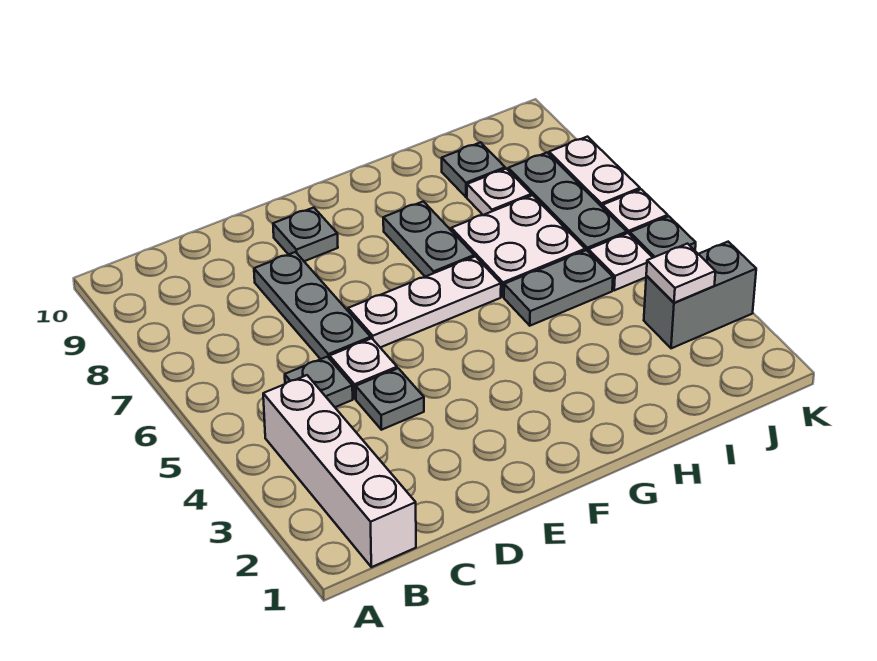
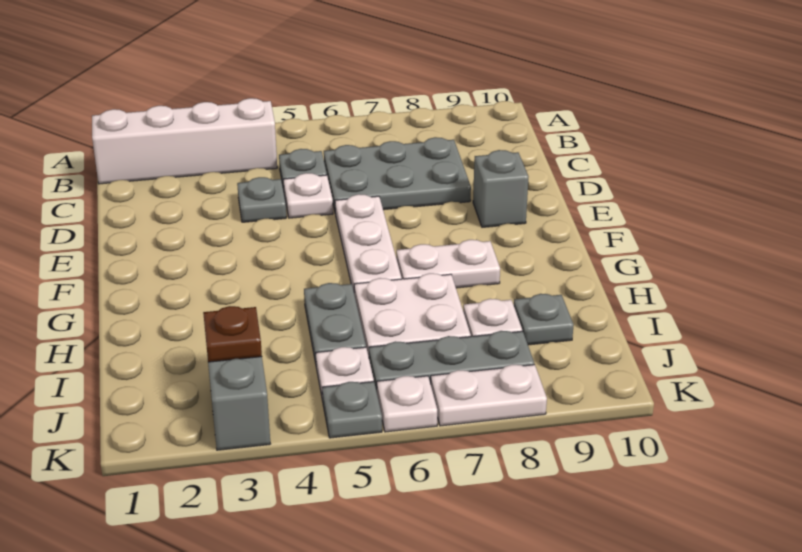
grey 1x3 plate [254,252,371,359] -> grey 2x3 plate [324,137,471,211]
grey 1x1 plate [273,208,338,261] -> grey 1x1 brick [473,150,529,227]
grey 1x2 plate [383,201,474,277] -> white 1x2 plate [396,240,500,288]
white 1x1 plate [646,244,716,303] -> brown 1x1 plate [203,306,262,362]

